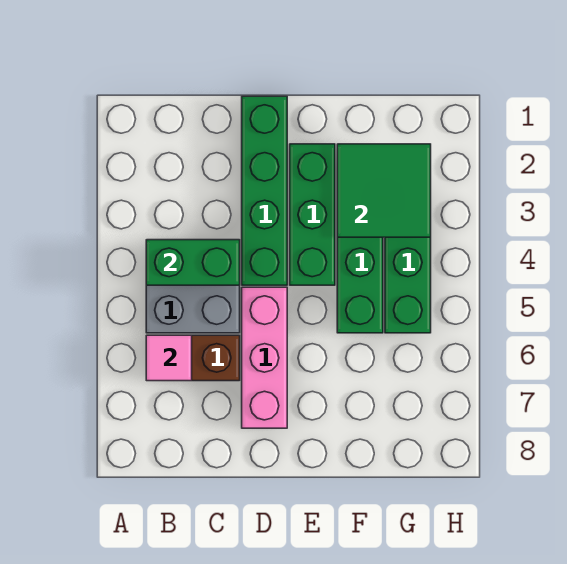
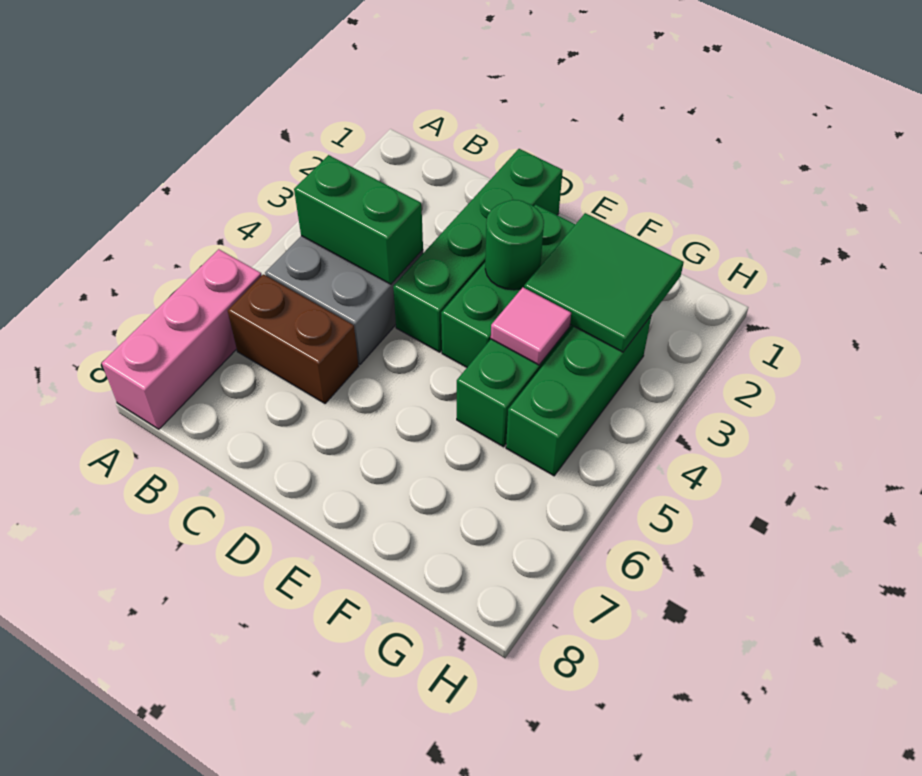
pink 1x1 tile [146,335,192,381] -> pink 1x1 tile moved to [491,288,571,365]
pink 1x3 brick [242,287,287,428] -> pink 1x3 brick moved to [102,249,262,429]
none -> green 1x1 round brick [485,200,544,290]

